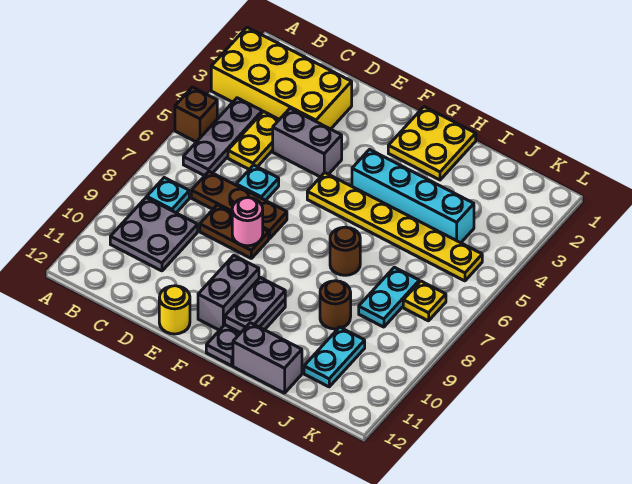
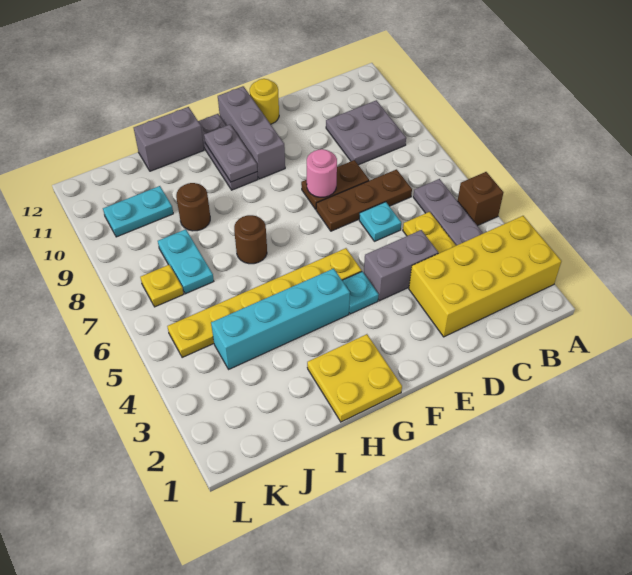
cyan 1x1 plate [147,178,189,213] -> cyan 1x1 plate moved to [342,271,379,314]
grey 1x2 brick [198,255,259,330] -> grey 1x3 brick [218,86,285,179]
cyan 1x2 plate [304,327,365,387] -> cyan 1x2 plate turned to [103,186,173,237]

